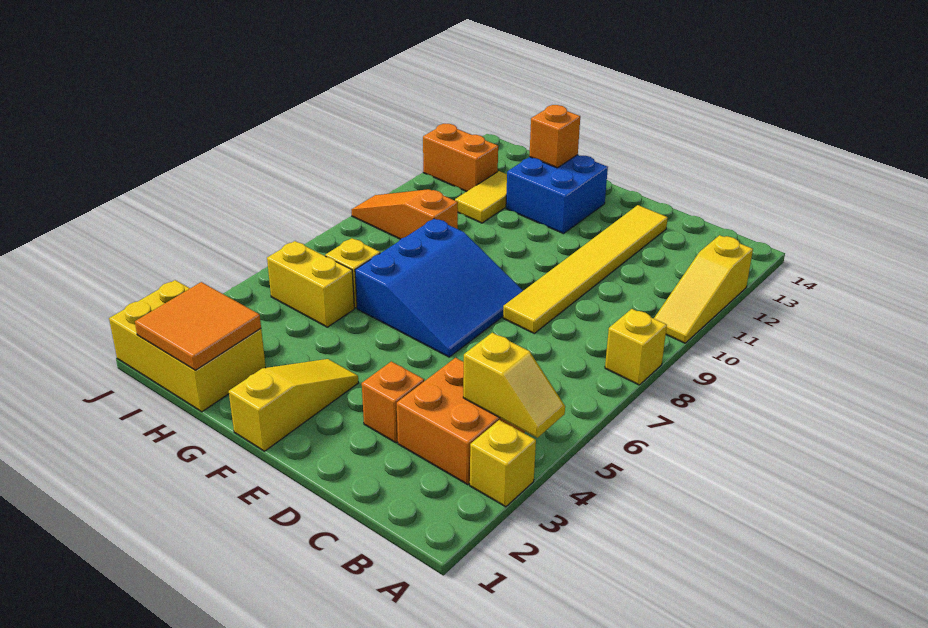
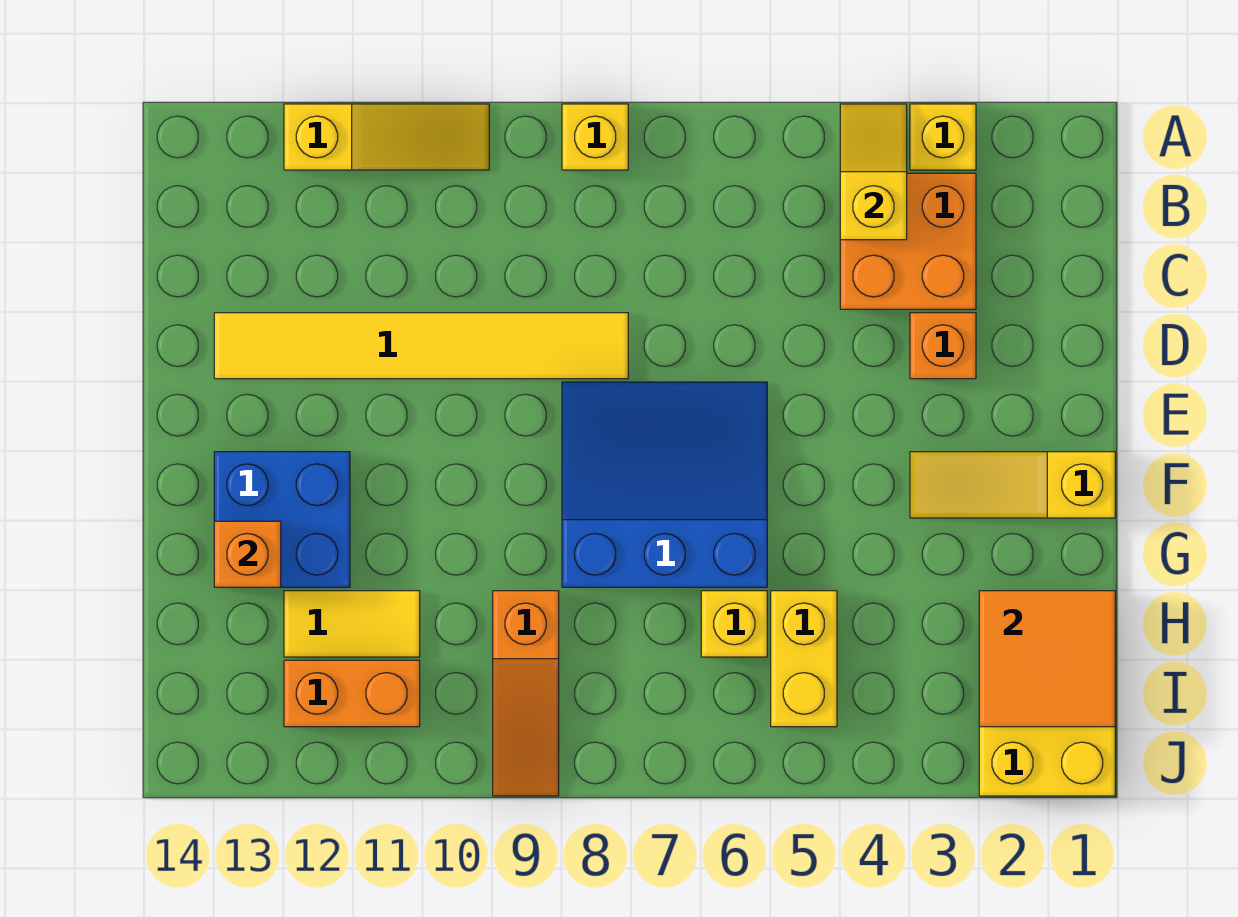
orange 1x2 brick [423,124,498,192] -> orange 1x2 brick turned to [284,660,420,727]

